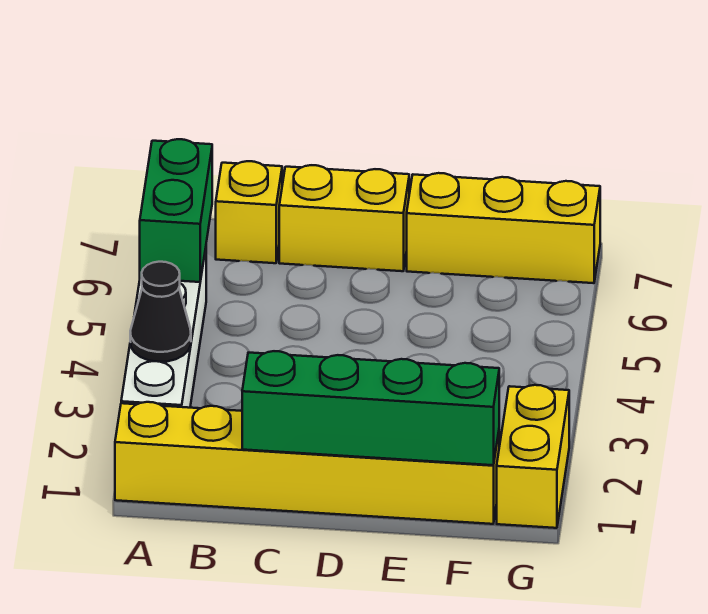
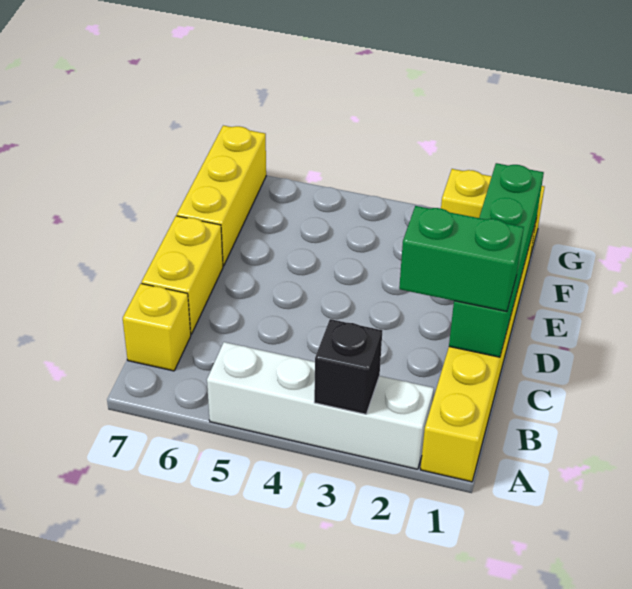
black 1x1 cone [130,262,191,362] -> black 1x1 brick [314,319,382,414]
green 1x2 brick [140,139,212,282] -> green 1x2 brick moved to [399,206,524,311]

